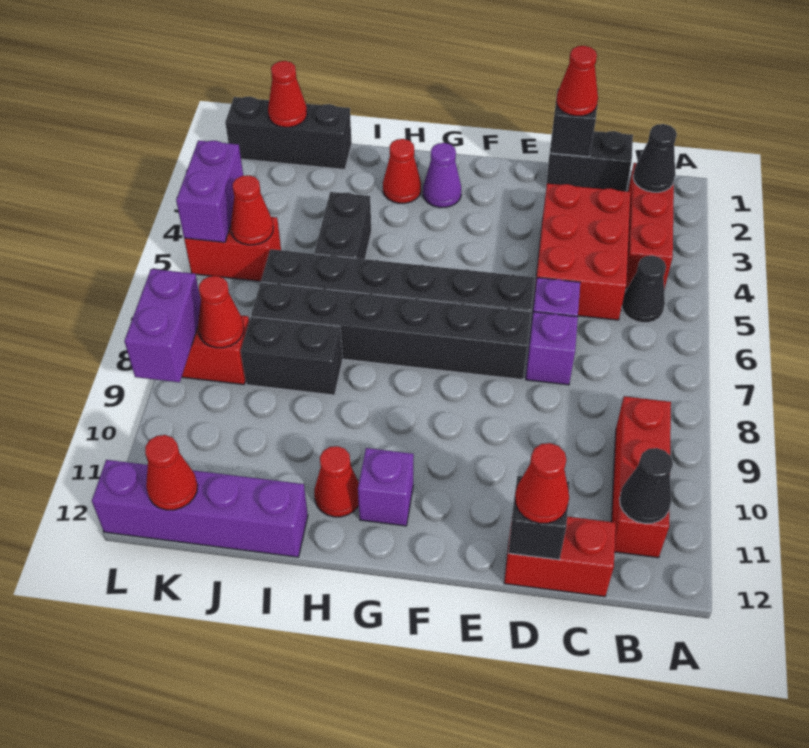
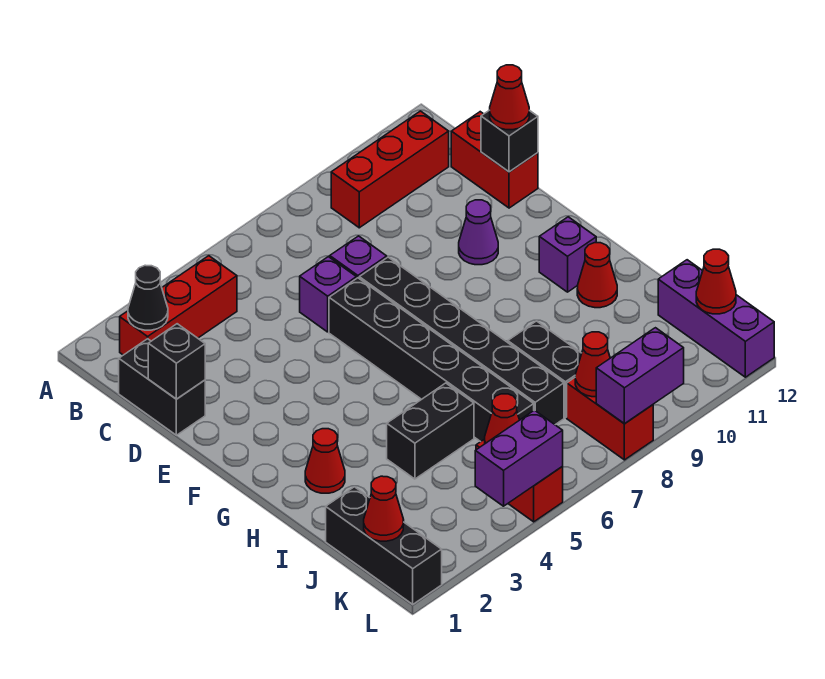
black 1x1 cone [622,256,666,323] -> none
black 1x1 cone [619,448,673,523] -> none
red 2x3 brick [533,184,630,320] -> none
red 1x1 cone [556,46,598,116] -> none
purple 1x1 cone [423,143,461,208] -> purple 1x1 cone moved to [459,200,498,265]
purple 1x4 brick [92,460,308,557] -> purple 1x3 brick [658,260,774,377]

